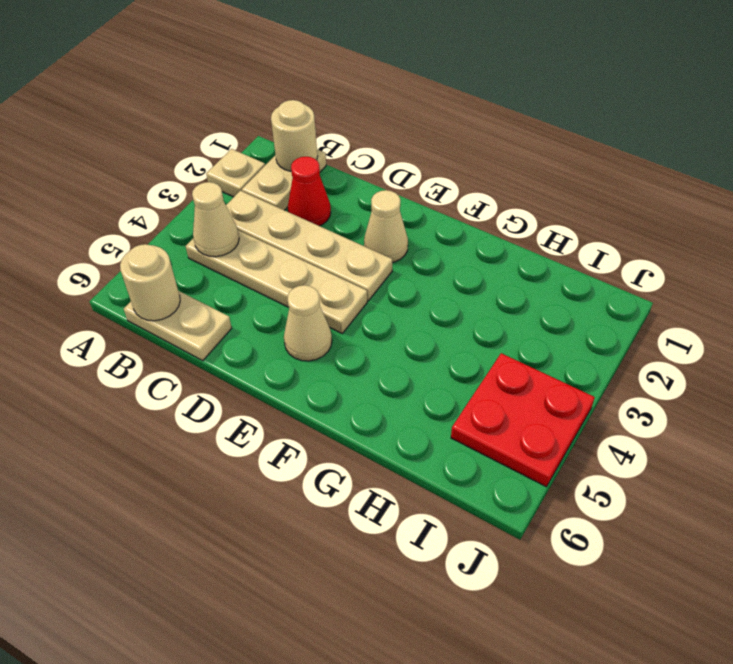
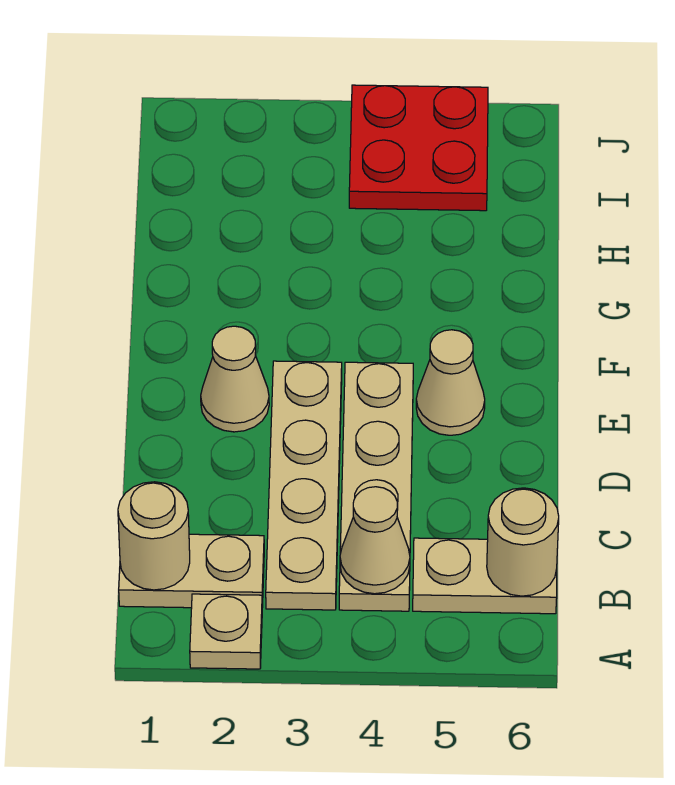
tan 1x2 plate [124,291,232,361] -> tan 1x2 plate turned to [413,538,557,614]
red 1x1 cone [288,157,331,226] -> none

